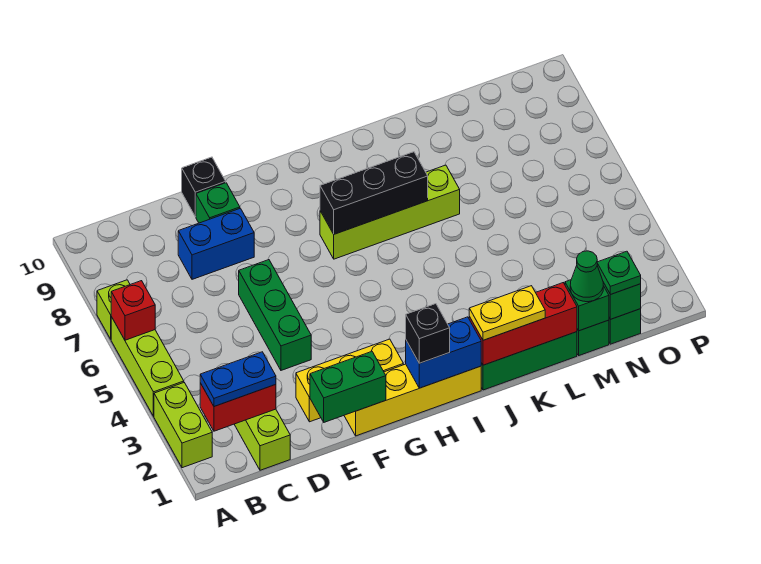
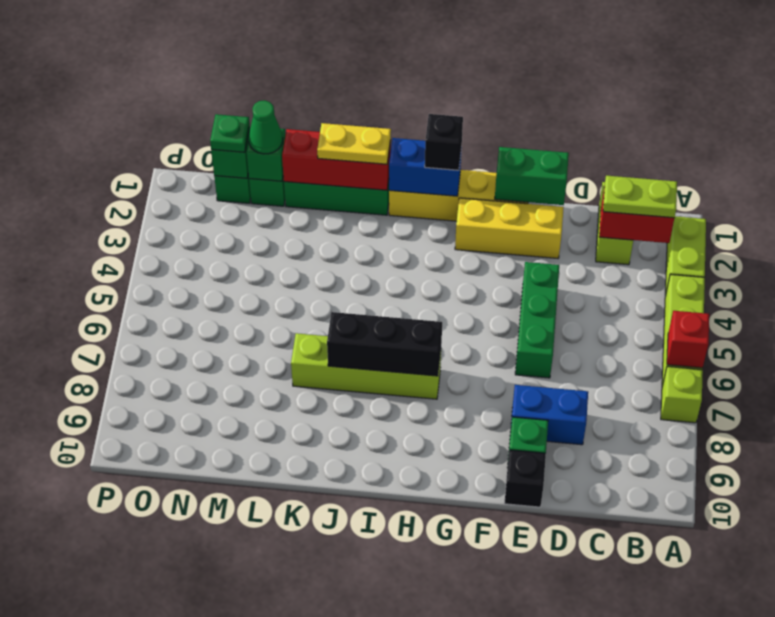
blue 1x2 plate [200,352,276,406] -> lime 1x2 plate [603,175,677,218]

